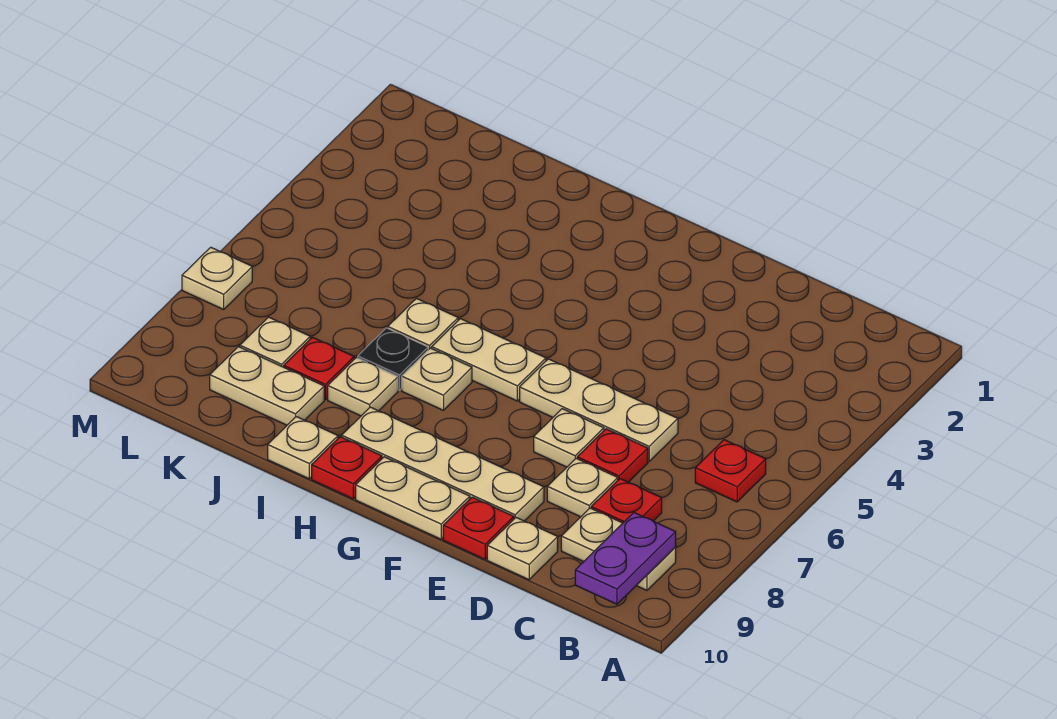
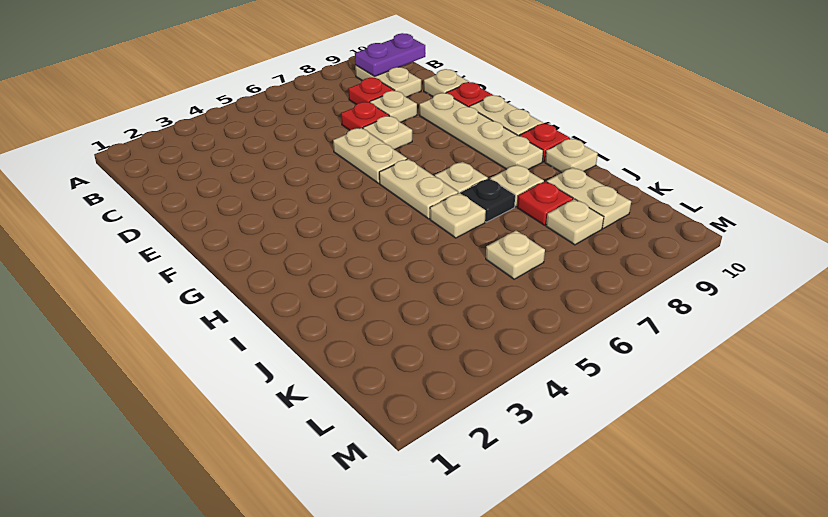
red 1x1 plate [695,440,766,502] -> none
tan 1x3 plate [520,359,678,461] -> tan 1x2 plate [333,128,407,183]
tan 1x1 plate [182,247,252,309] -> tan 1x1 plate moved to [486,231,545,279]

